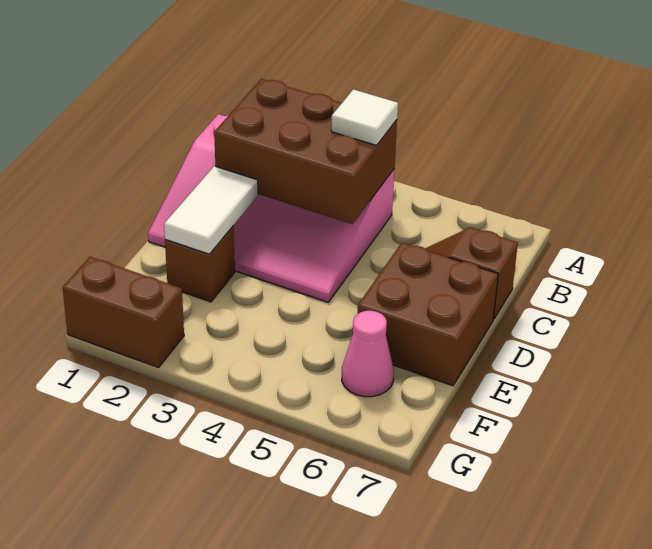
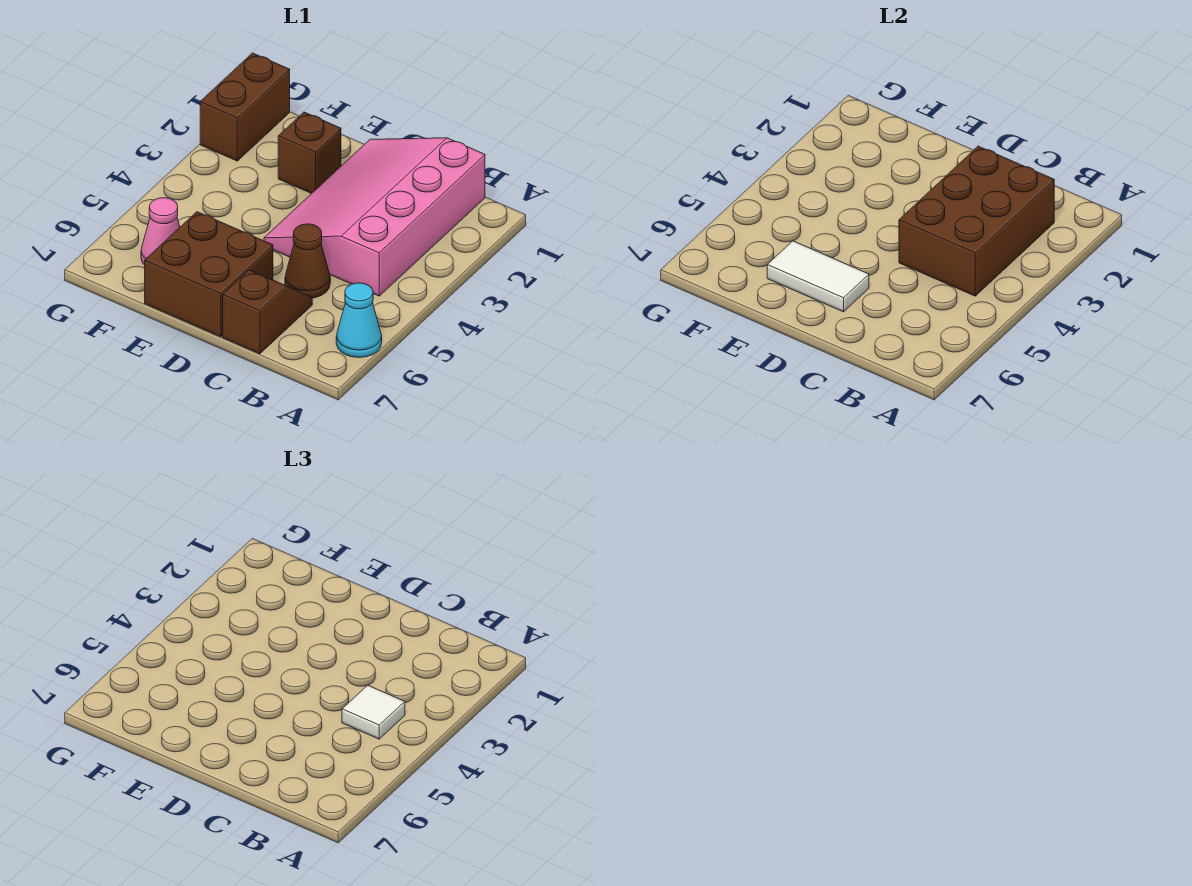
none -> cyan 1x1 cone [336,283,382,358]
none -> brown 1x1 cone [285,224,330,298]
white 1x2 tile [164,166,258,254] -> white 1x2 tile moved to [767,241,869,312]

